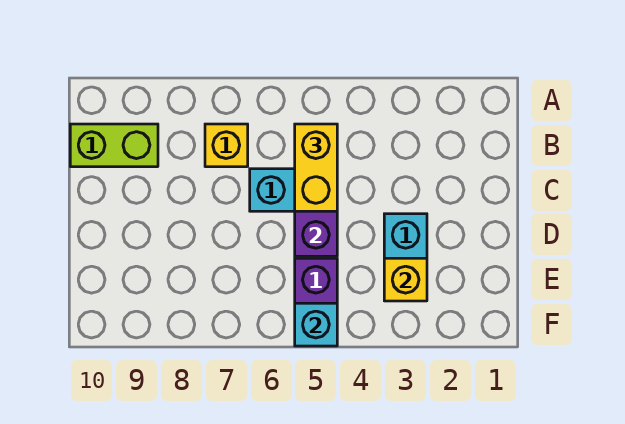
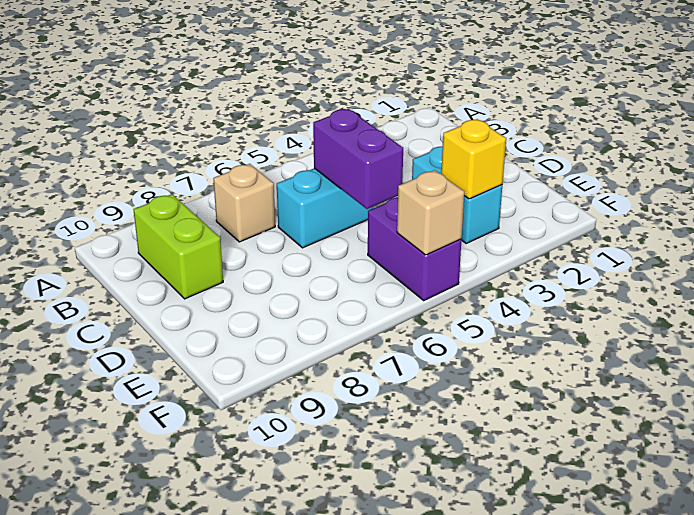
yellow 1x2 brick [295,124,337,211] -> none
yellow 1x1 brick [205,124,248,167] -> tan 1x1 brick [213,164,275,242]
lime 1x2 brick [70,124,158,167] -> lime 1x2 brick turned to [133,194,223,299]
cyan 1x1 brick [295,303,337,346] -> tan 1x1 brick [397,170,464,255]

